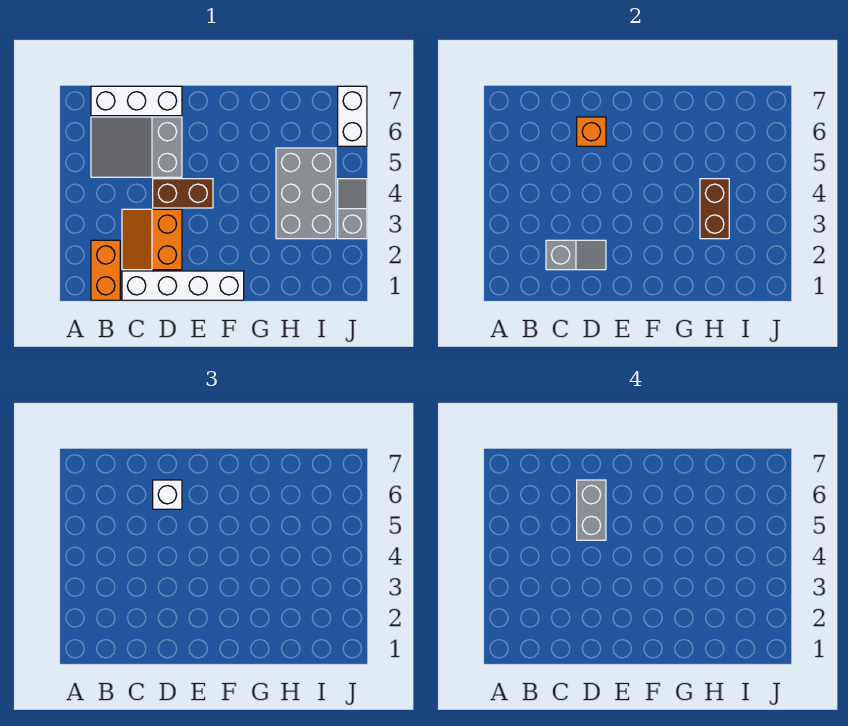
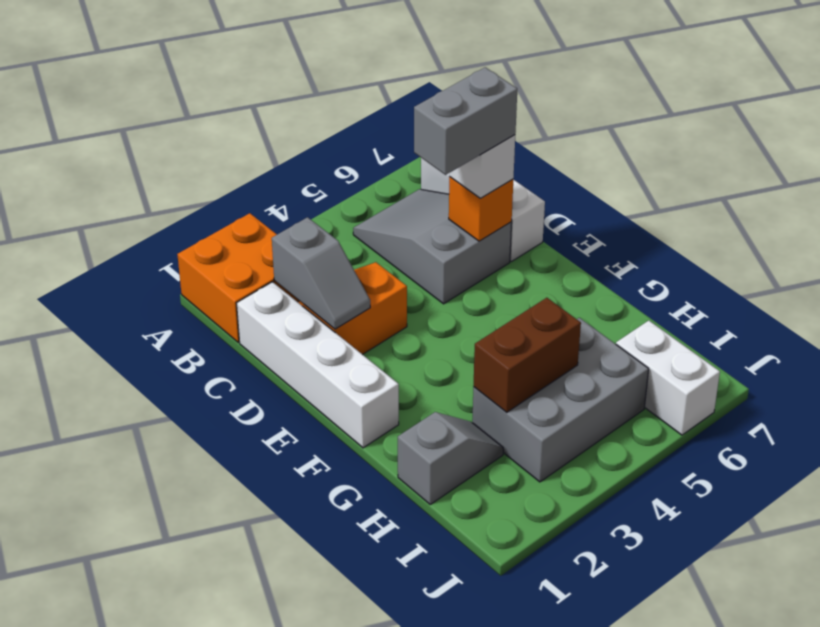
orange 1x2 brick [91,240,120,300] -> orange 2x2 brick [177,213,299,342]
brown 1x2 brick [153,179,213,208] -> none
grey 1x2 slope [338,179,367,239] -> grey 1x2 slope moved to [398,412,503,504]
white 1x2 brick [338,86,367,146] -> white 1x2 brick turned to [616,320,720,435]

